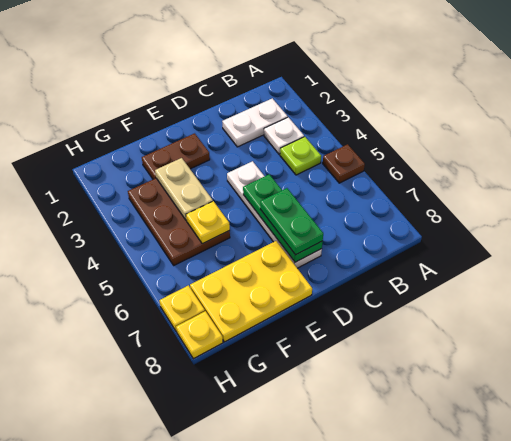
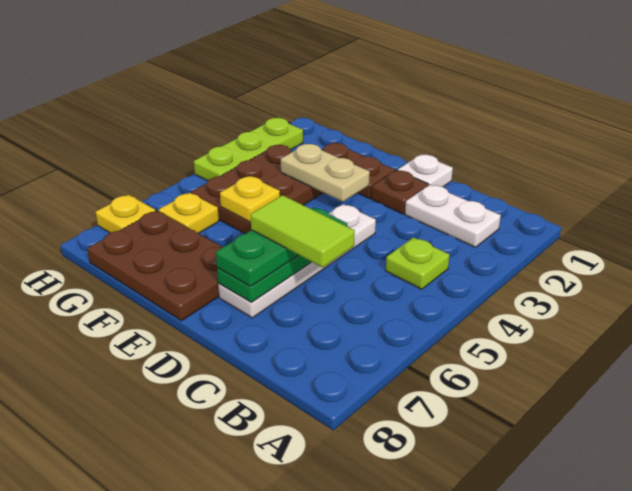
brown 1x1 plate [323,144,365,183] -> brown 1x1 plate moved to [371,170,429,214]
white 1x1 plate [264,117,304,155] -> white 1x1 plate moved to [398,155,453,187]
none -> lime 1x2 tile [250,195,355,268]
yellow 2x3 plate [190,241,312,342] -> brown 2x3 plate [87,210,223,321]
tan 1x2 plate [155,158,213,220] -> tan 1x2 plate turned to [281,144,370,202]
none -> lime 1x3 plate [194,118,303,181]
yellow 1x1 plate [176,311,223,359] -> yellow 1x1 plate moved to [159,193,219,233]

